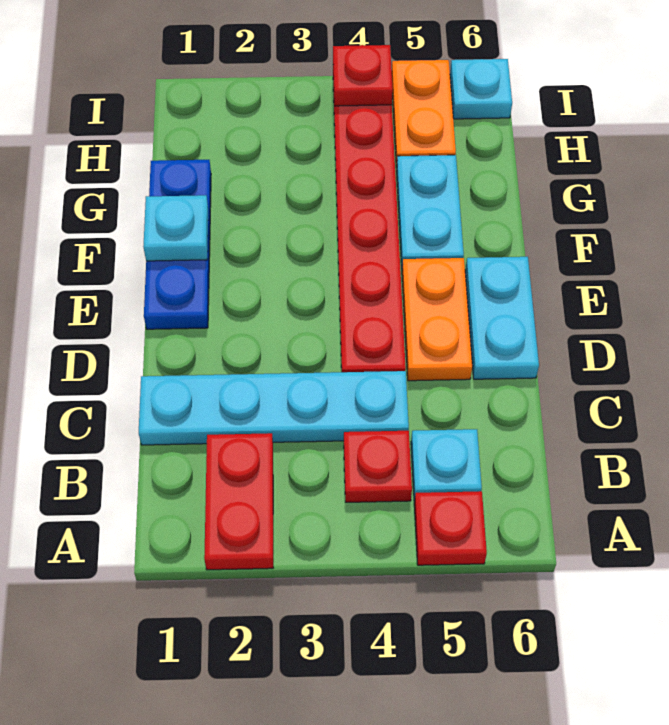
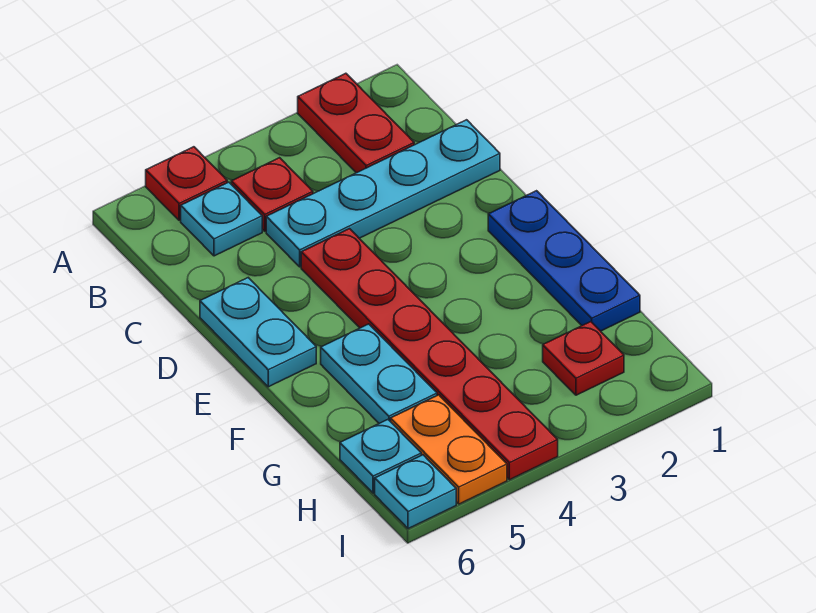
orange 1x2 plate [402,258,472,381] -> none
cyan 1x1 plate [143,195,208,261] -> cyan 1x1 plate moved to [340,420,421,493]
red 1x1 plate [333,45,393,106] -> red 1x1 plate moved to [543,322,624,395]

